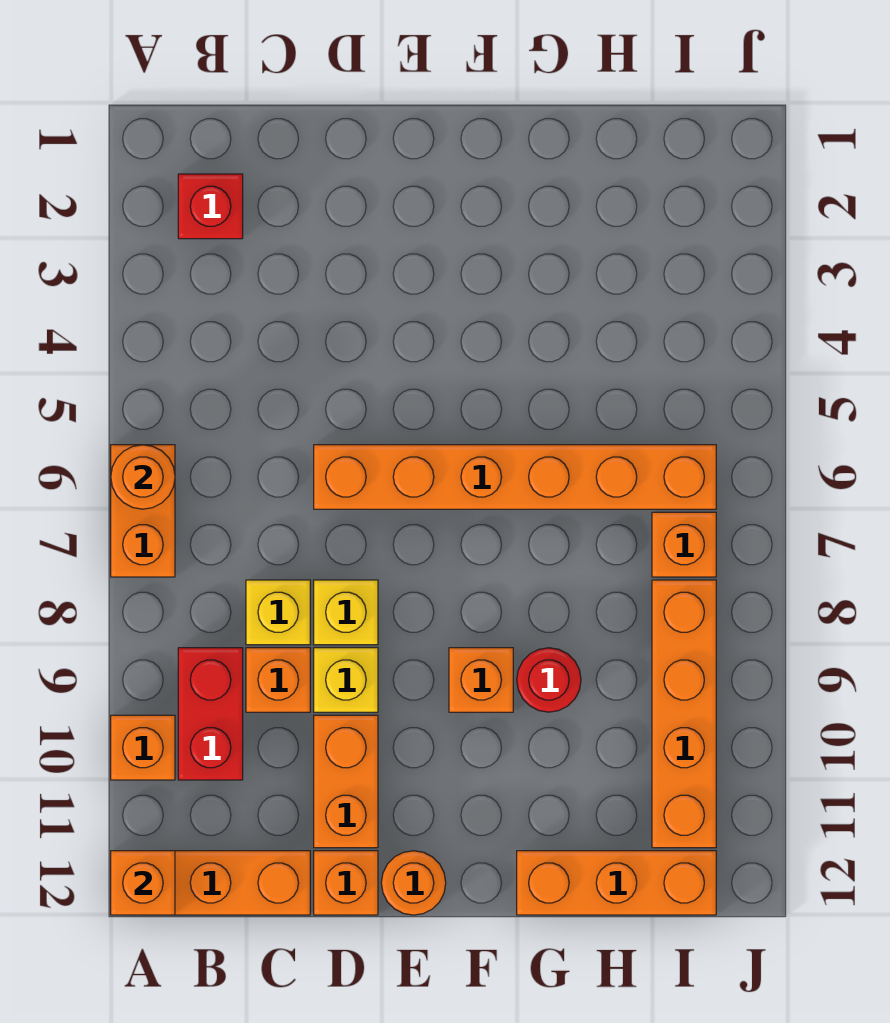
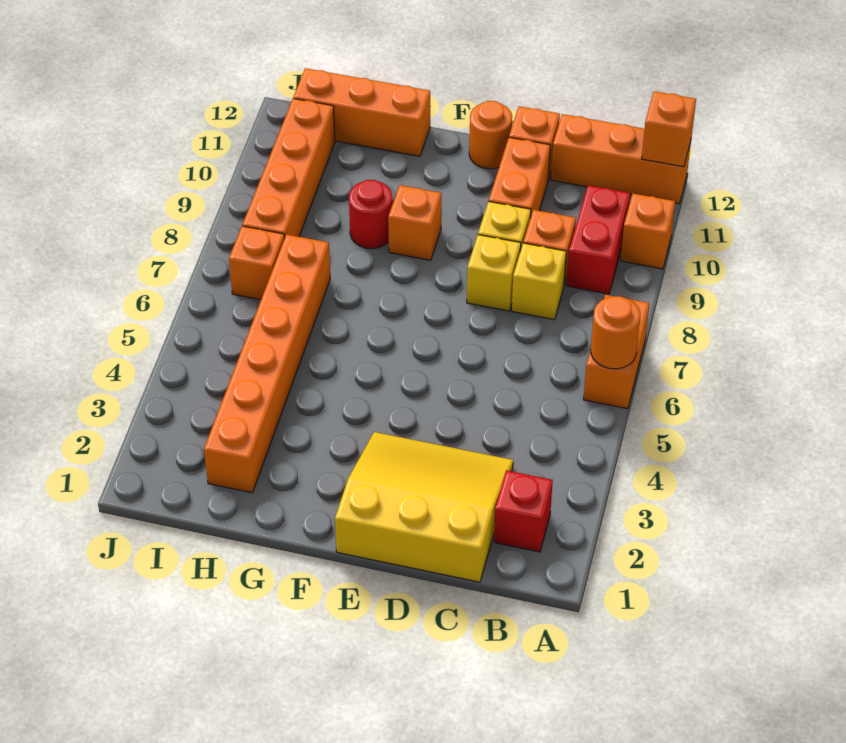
none -> yellow 3x3 slope [335,432,513,582]
orange 1x6 brick [314,445,716,509] -> orange 1x6 brick turned to [204,234,330,493]

